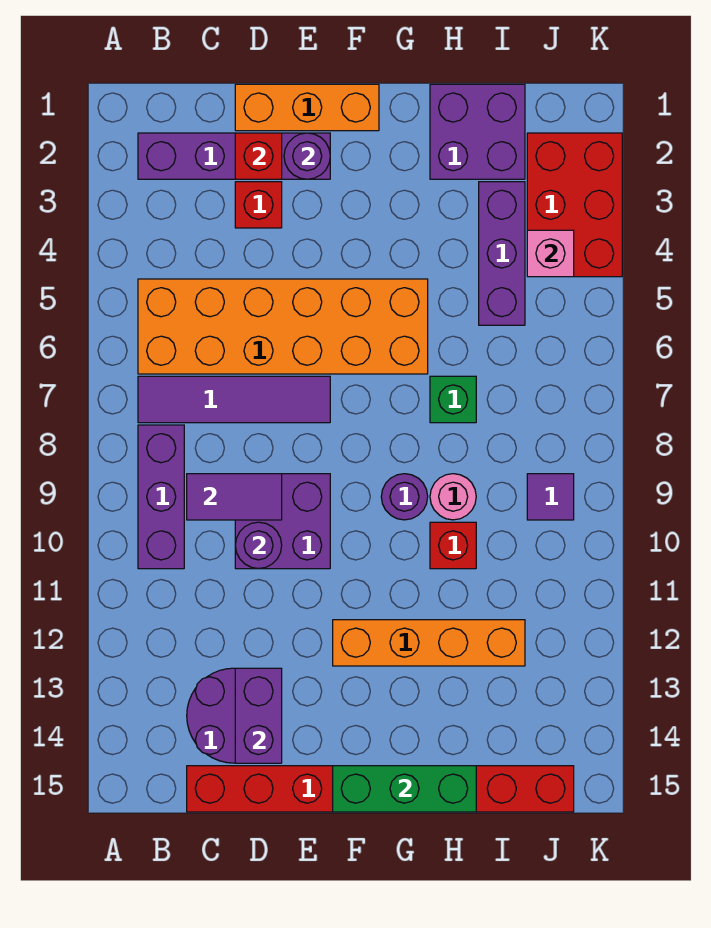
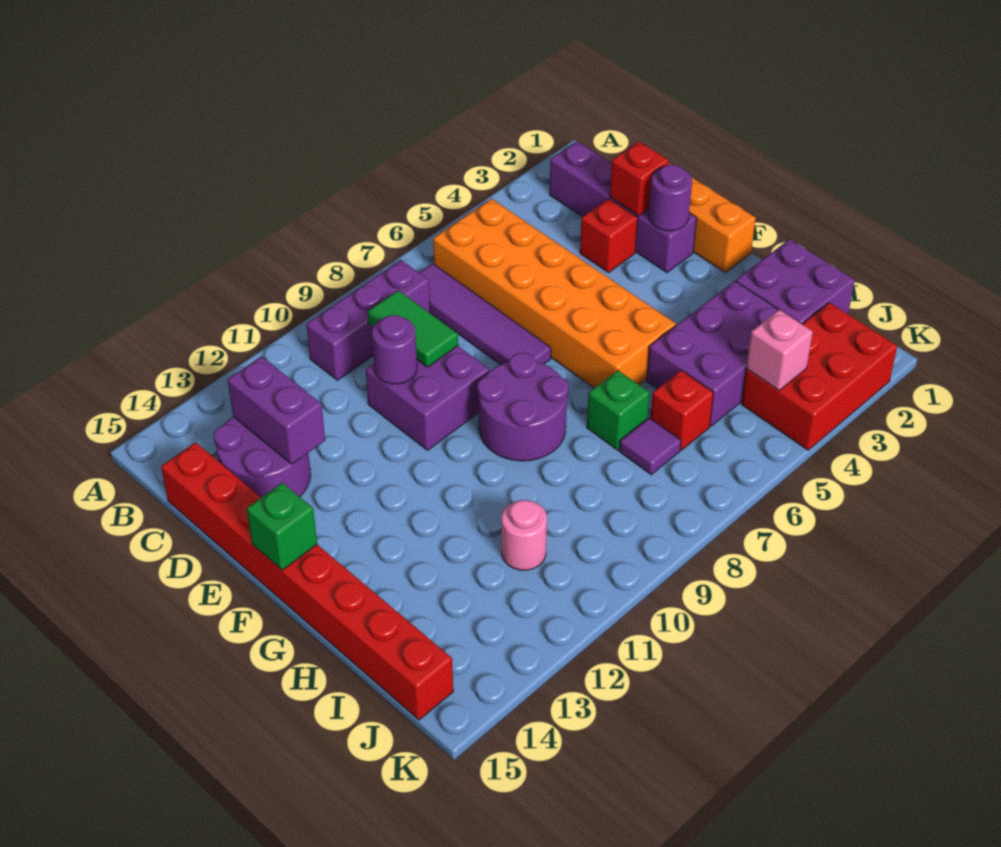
purple 1x2 tile [187,474,282,520] -> green 1x2 tile [368,290,458,367]
purple 1x2 brick [235,668,282,763] -> purple 1x2 brick turned to [227,356,325,464]
orange 1x4 brick [333,620,525,666] -> none
green 1x3 brick [333,766,476,812] -> green 1x1 brick [247,483,317,570]
purple 1x1 round brick [381,474,428,520] -> purple 2x2 round brick [478,353,568,461]
pink 1x1 round brick [430,474,476,520] -> pink 1x1 round brick moved to [502,500,547,570]
red 1x1 brick [430,522,476,569] -> red 1x1 brick moved to [650,370,714,450]
purple 1x3 brick [479,182,525,325] -> purple 2x3 brick [647,281,779,426]
purple 1x1 tile [527,474,574,520] -> purple 1x1 tile moved to [619,418,681,475]

